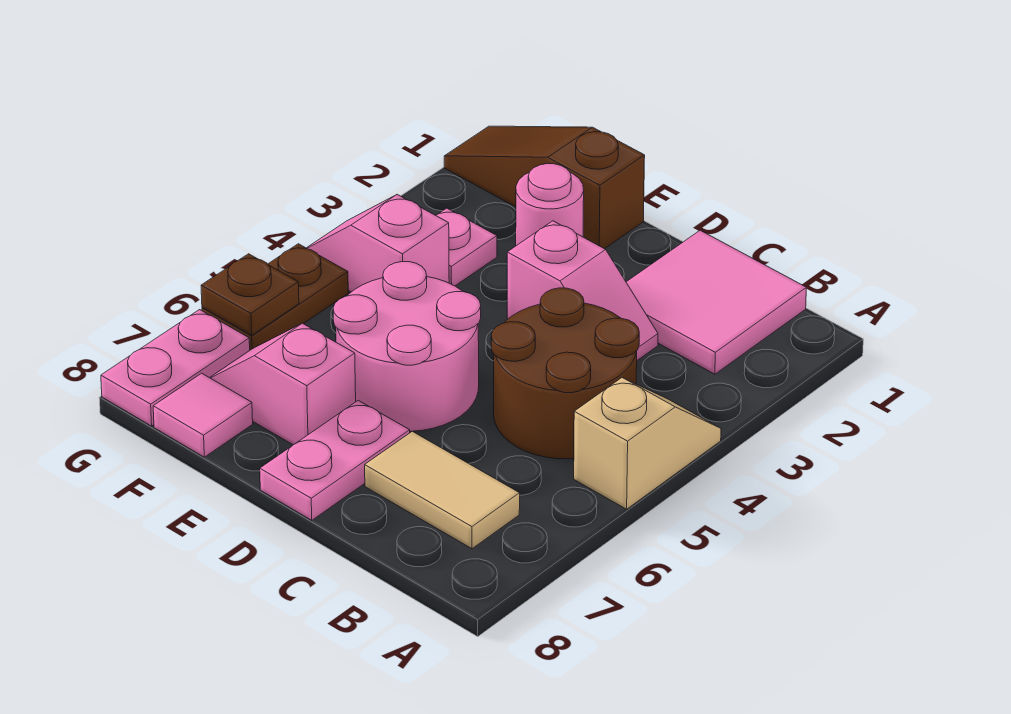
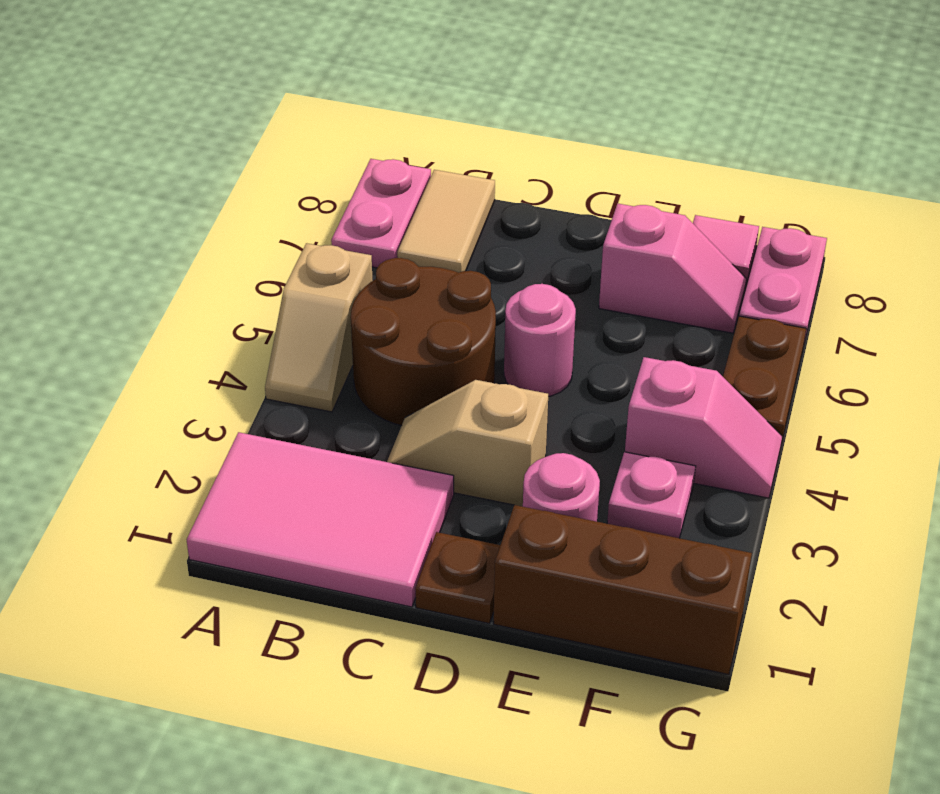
pink 2x2 tile [626,230,806,374] -> pink 2x3 tile [187,432,454,607]
tan 1x2 tile [365,431,520,549] -> tan 1x2 tile turned to [397,170,495,273]
pink 1x2 slope [507,221,658,360] -> tan 1x2 slope [387,380,548,507]
pink 2x2 round brick [333,262,481,431] -> pink 1x1 round brick [504,284,576,396]
pink 1x2 plate [260,400,410,520] -> pink 1x2 plate moved to [331,159,431,268]
brown 1x3 slope [444,126,645,249] -> brown 1x3 brick [493,505,752,675]
brown 1x1 plate [201,254,299,335] -> brown 1x1 plate moved to [415,532,500,624]

